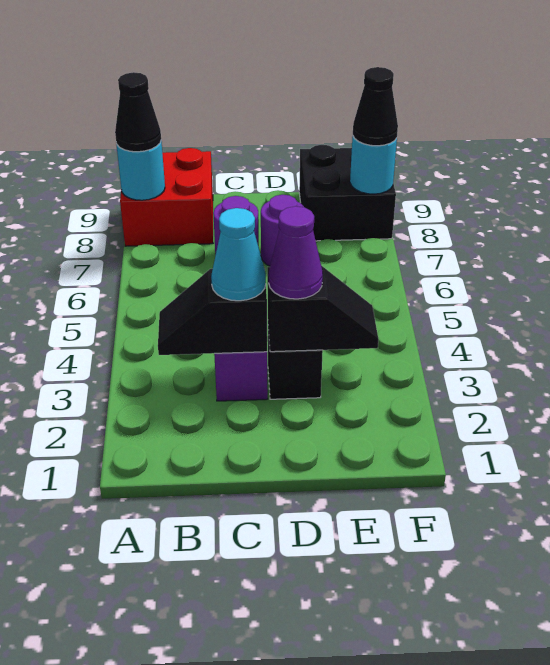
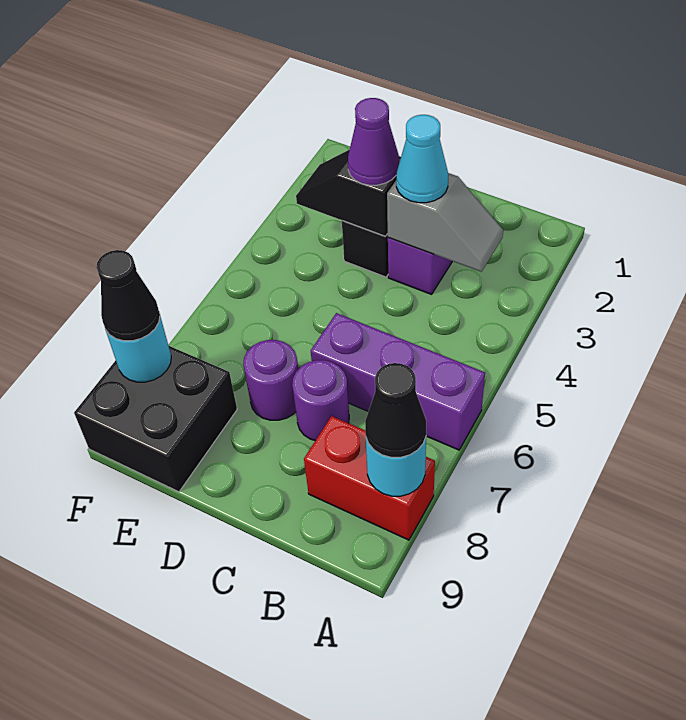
none -> purple 1x3 brick [311,313,485,450]
red 2x2 brick [120,148,213,246] -> red 1x2 brick [304,416,435,540]
black 1x2 slope [158,267,267,355] -> grey 1x2 slope [387,173,503,272]

